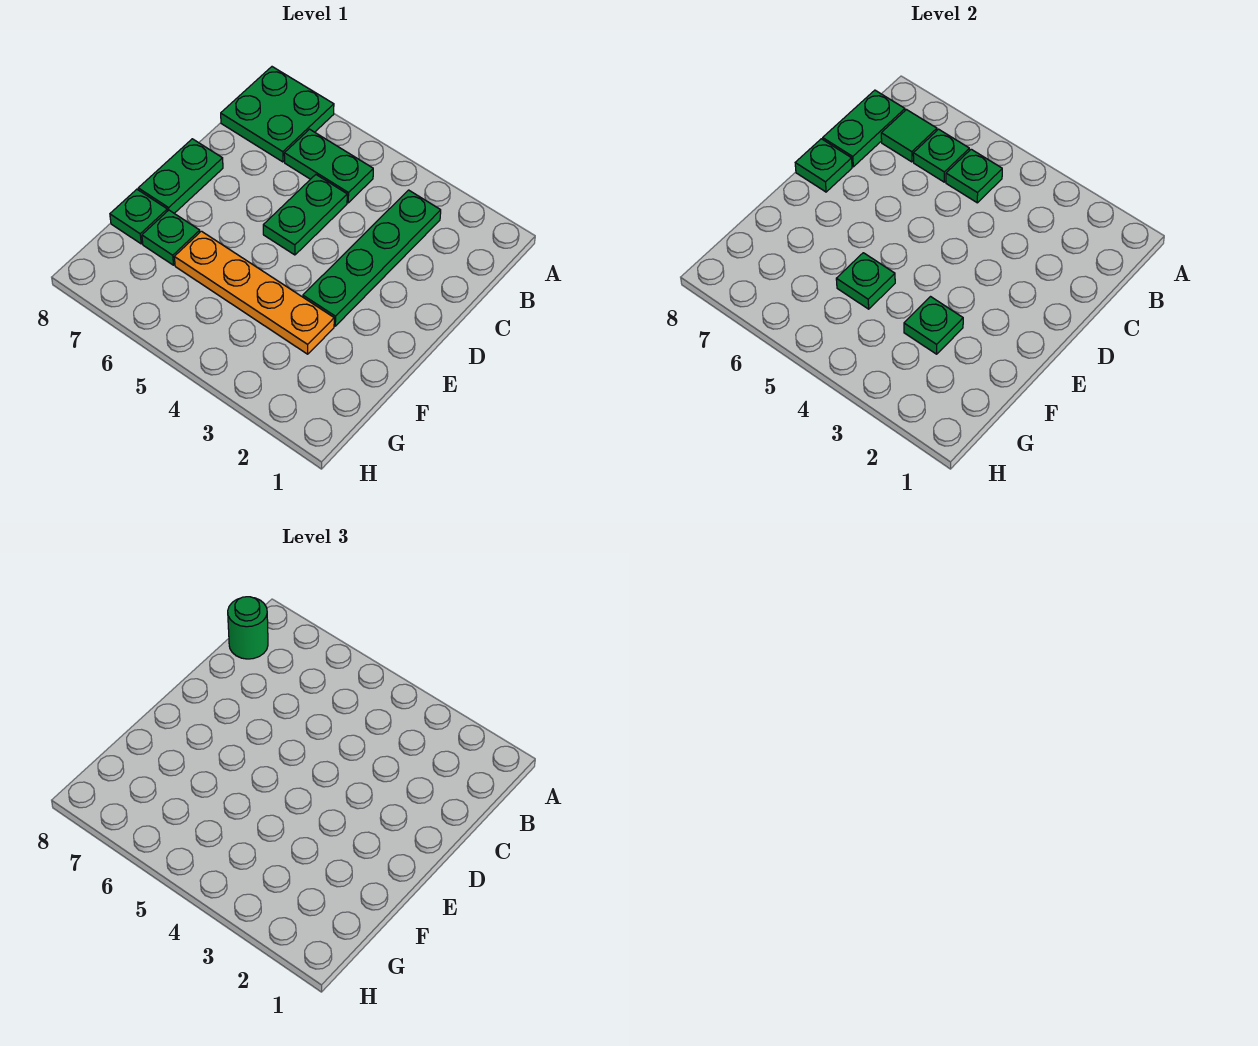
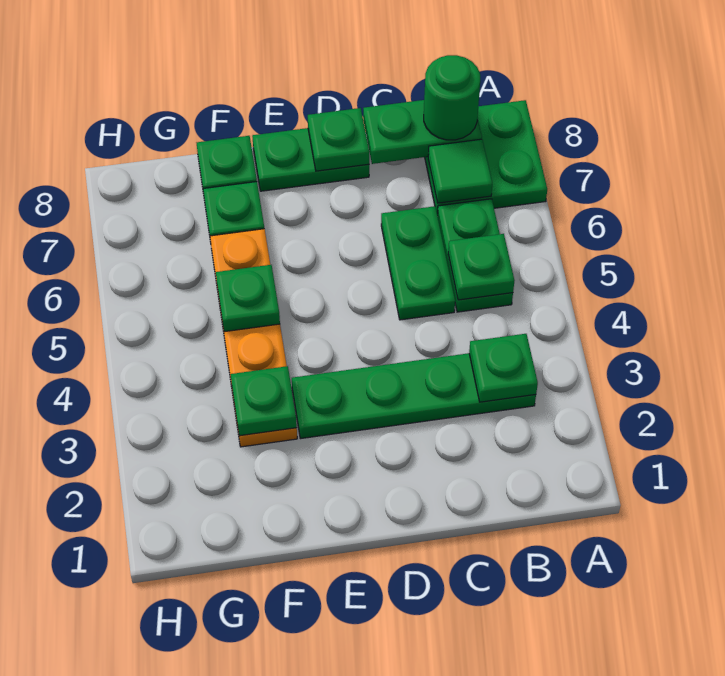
green 1x1 plate [913,129,969,182] -> green 1x1 plate moved to [469,334,538,402]
green 1x2 plate [263,175,347,255] -> green 1x2 plate turned to [381,206,455,320]

